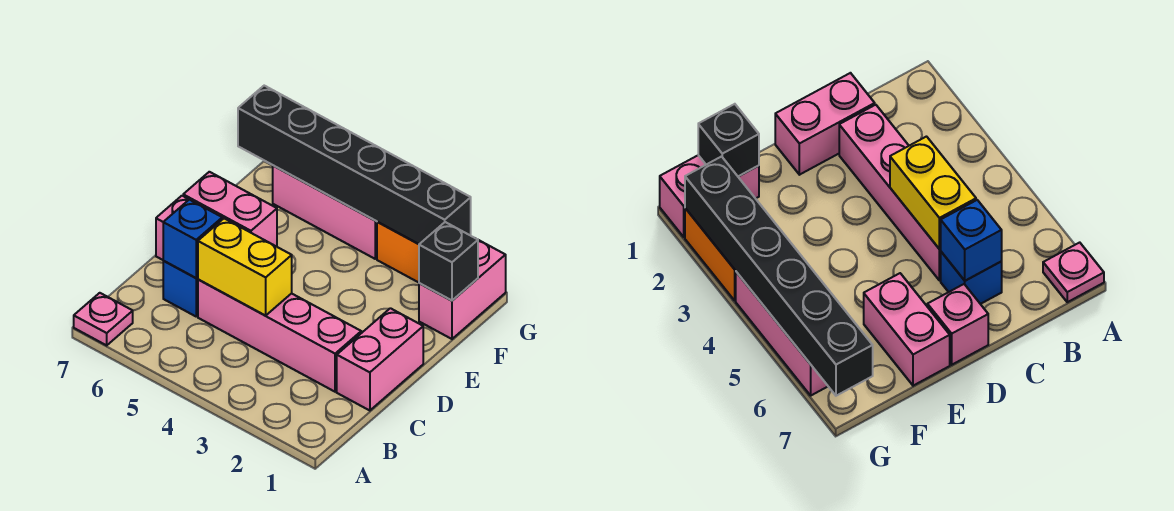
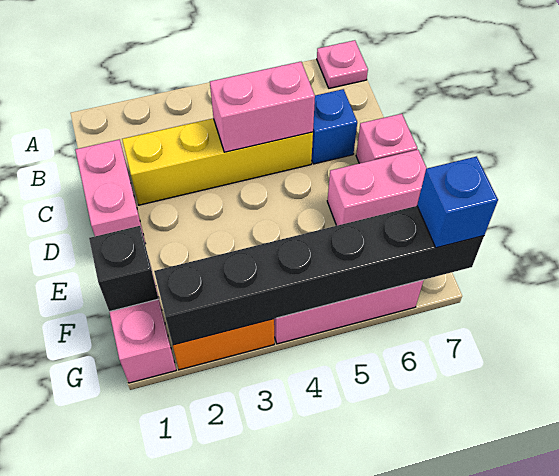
pink 1x4 brick [198,280,361,392] -> yellow 1x4 brick [122,118,313,205]
yellow 1x2 brick [198,218,292,315] -> pink 1x2 brick [210,62,315,152]
blue 1x1 brick [163,200,222,278] -> blue 1x1 brick moved to [417,156,498,248]

